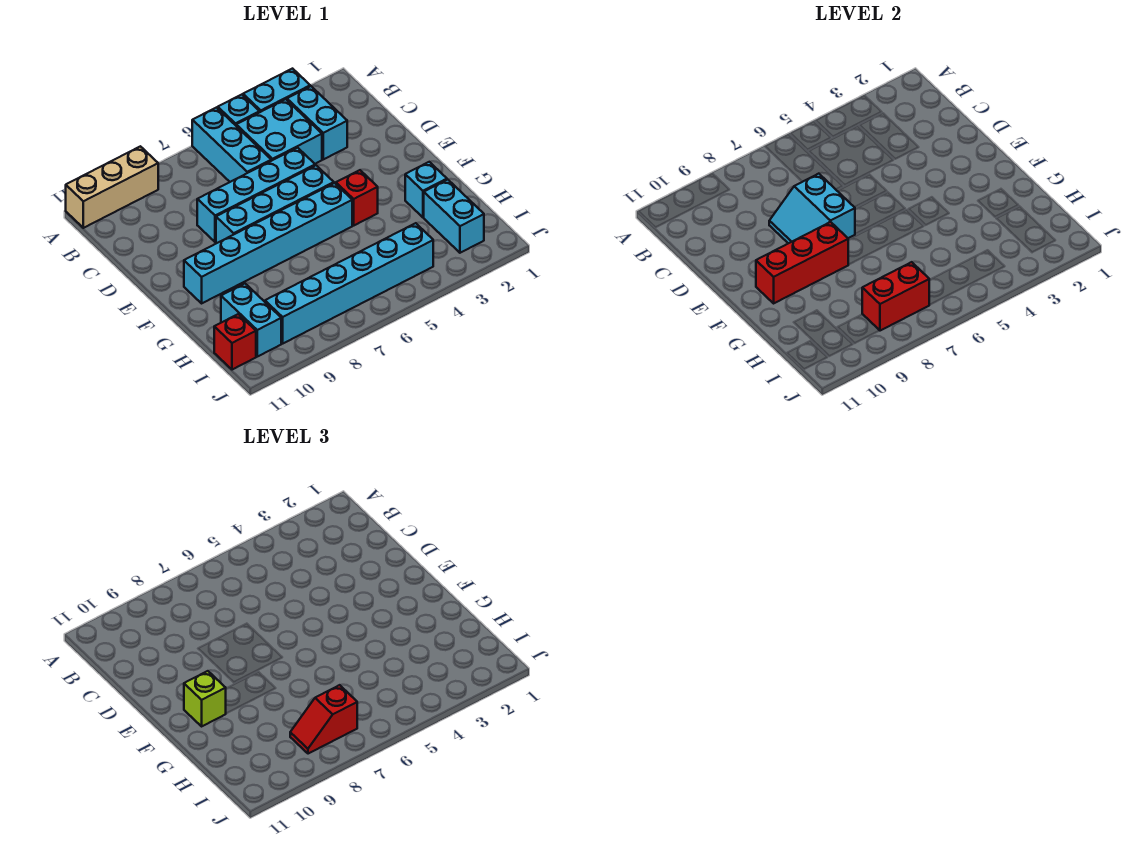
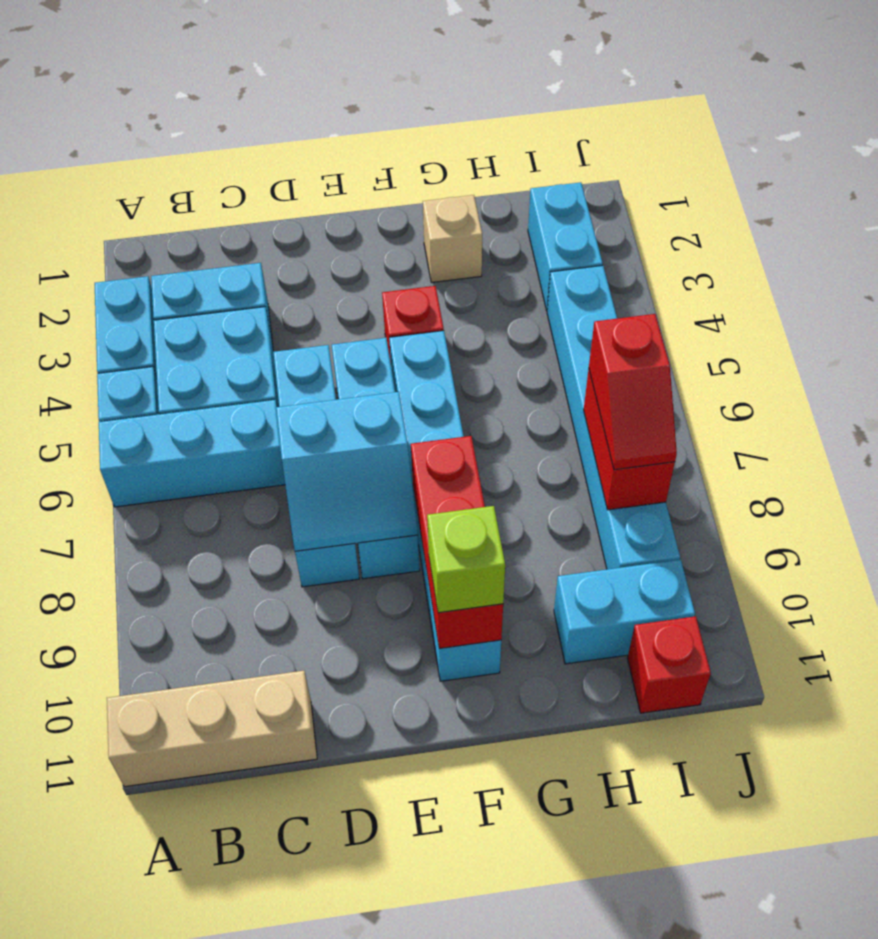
tan 1x3 brick [66,146,158,228] -> tan 1x3 brick turned to [107,671,317,787]
cyan 1x1 brick [405,162,447,217] -> tan 1x1 brick [423,195,482,283]
cyan 1x2 brick [424,180,484,253] -> cyan 1x2 brick turned to [528,182,603,310]

